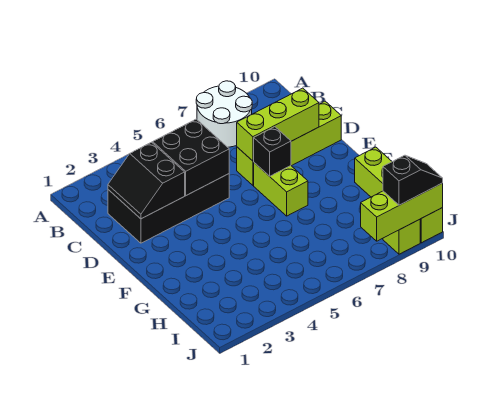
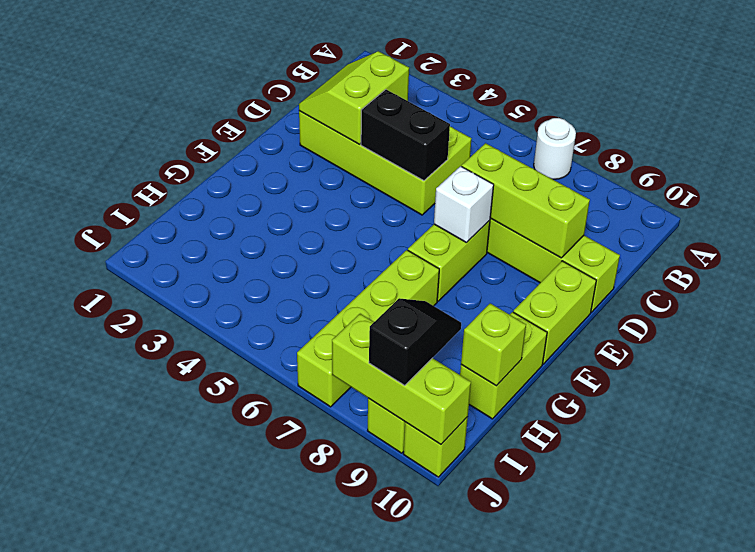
white 2x2 round brick [196,81,252,147] -> white 1x1 round brick [534,118,576,179]
black 2x4 brick [108,174,229,243] -> lime 2x4 brick [299,111,472,215]
black 2x2 slope [108,142,185,219] -> lime 2x2 slope [299,51,409,144]
black 2x2 brick [153,119,229,195] -> black 1x2 brick [361,90,450,181]
black 1x1 brick [254,127,291,176] -> white 1x1 brick [434,166,494,243]
none -> lime 1x2 brick [513,261,596,364]
none -> lime 1x4 brick [297,250,439,407]
none -> lime 1x1 brick [461,303,526,386]
black 1x2 slope [383,155,443,205] -> black 1x2 slope turned to [369,298,461,385]

